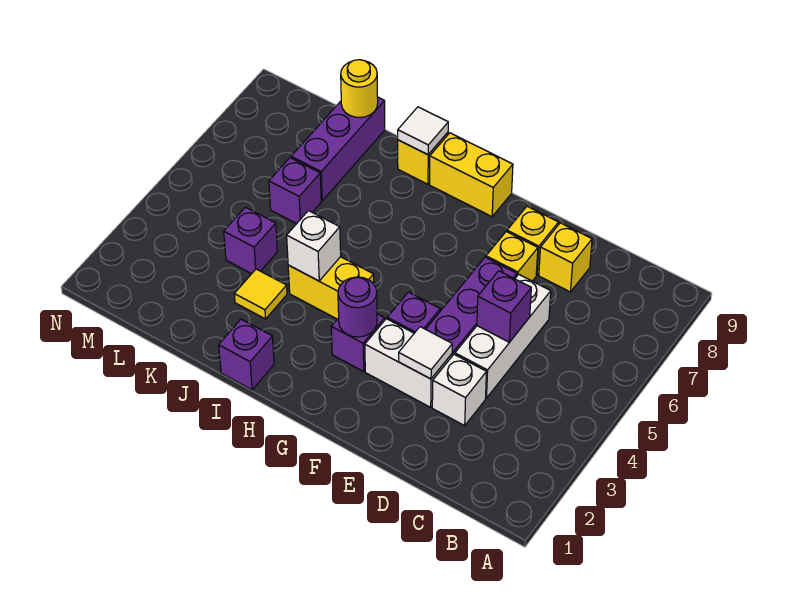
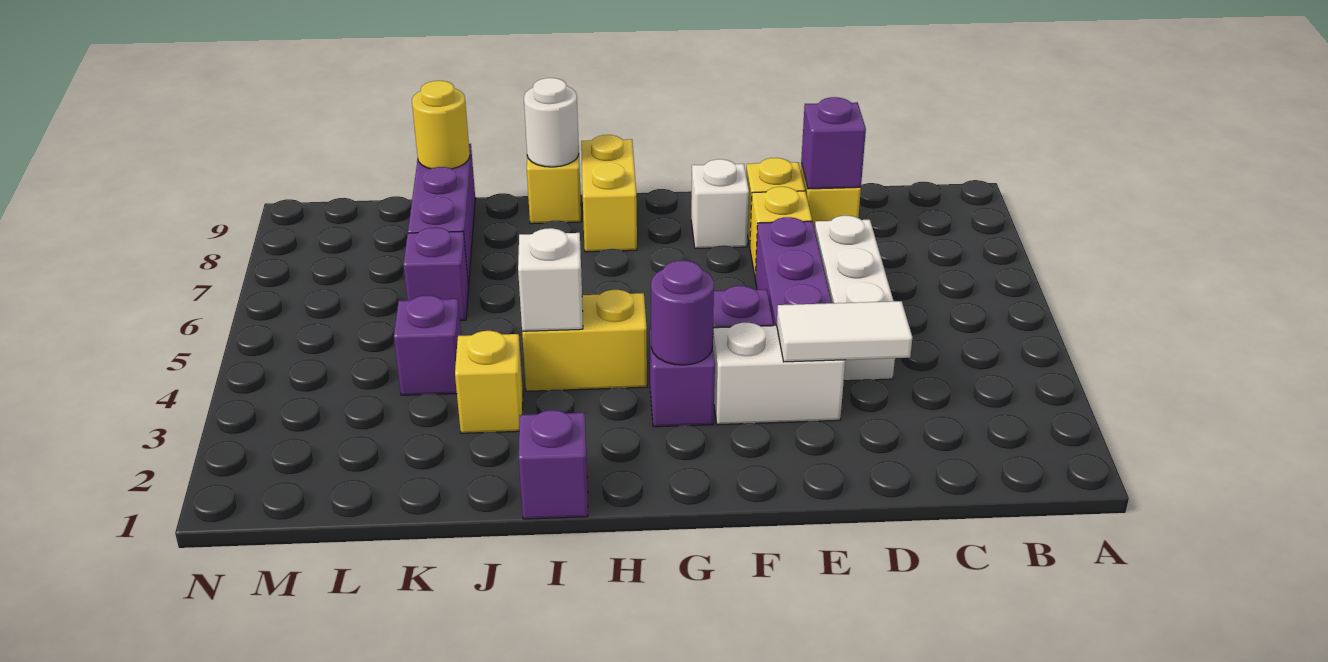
white 1x1 brick [432,354,487,426] -> white 1x1 brick moved to [691,159,749,249]
purple 1x1 brick [477,271,531,342] -> purple 1x1 brick moved to [801,97,866,189]
white 1x1 tile [399,327,452,379] -> white 1x2 tile [776,301,912,362]
yellow 1x2 brick [430,133,513,217] -> yellow 1x2 brick turned to [581,135,637,252]
white 1x1 tile [398,107,448,155] -> white 1x1 round brick [524,78,579,167]
yellow 1x1 tile [234,269,287,319] -> yellow 1x1 brick [455,331,523,433]

